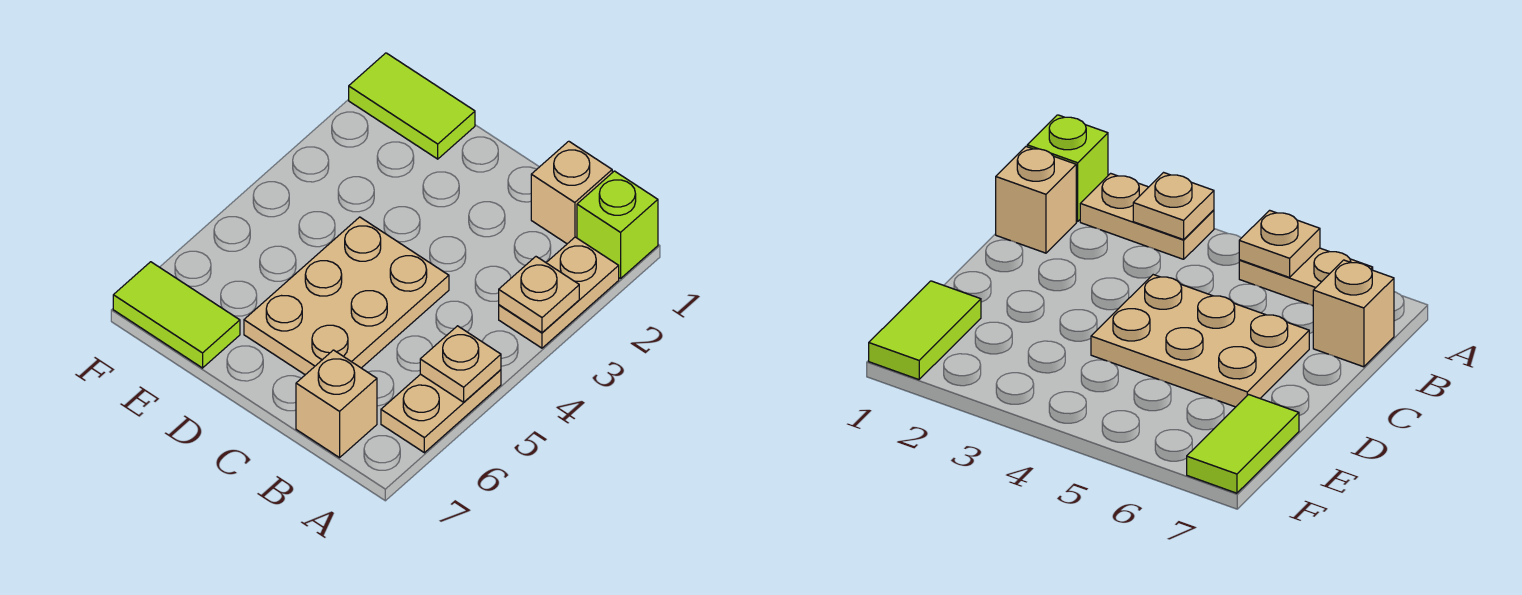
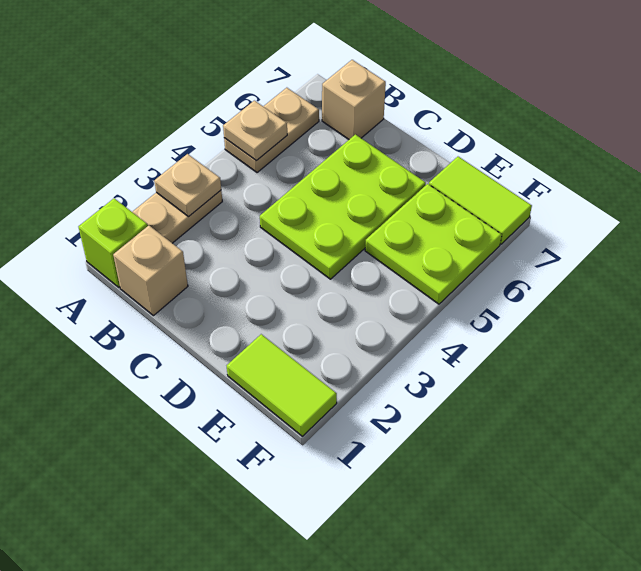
tan 2x3 plate [244,217,449,375] -> lime 2x3 plate [260,134,426,279]
none -> lime 2x2 plate [365,184,502,304]

